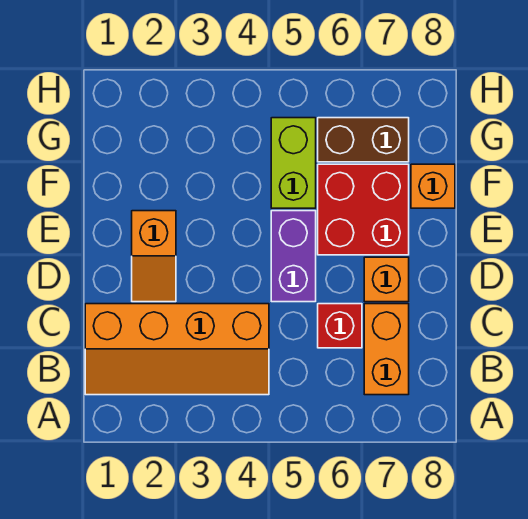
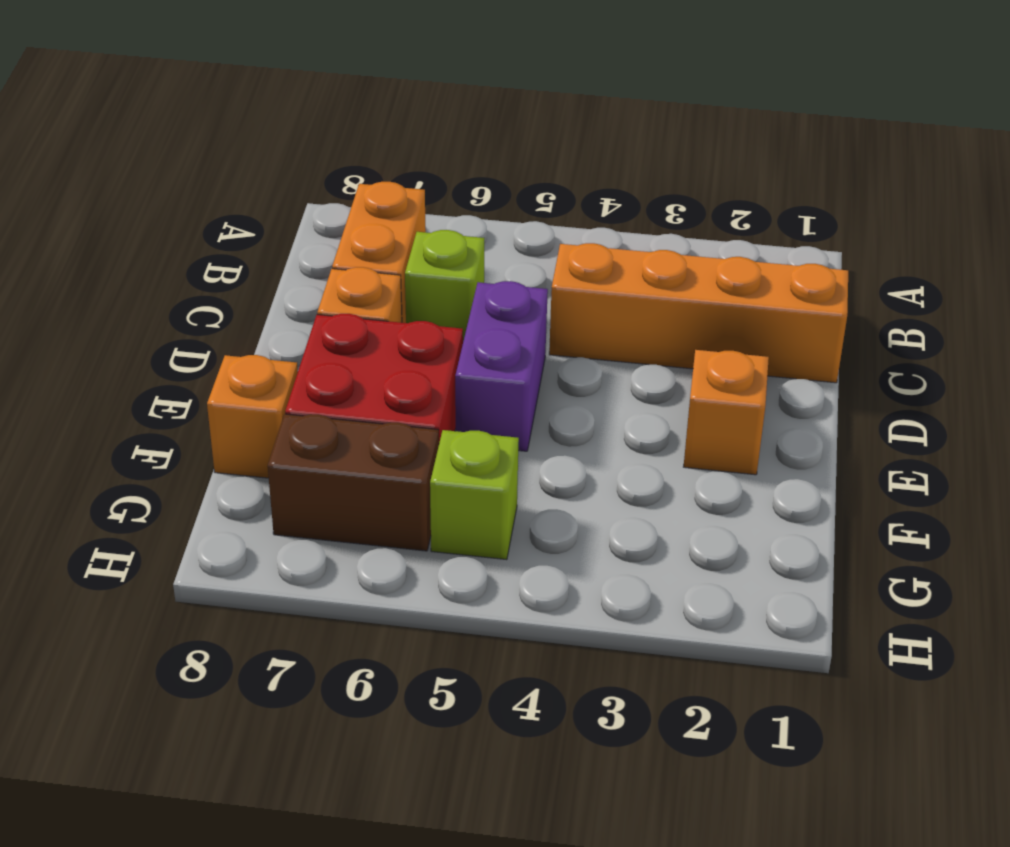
red 1x1 brick [318,304,362,348] -> lime 1x1 brick [405,230,484,341]
lime 1x2 brick [271,118,316,208] -> lime 1x1 brick [430,430,519,560]

